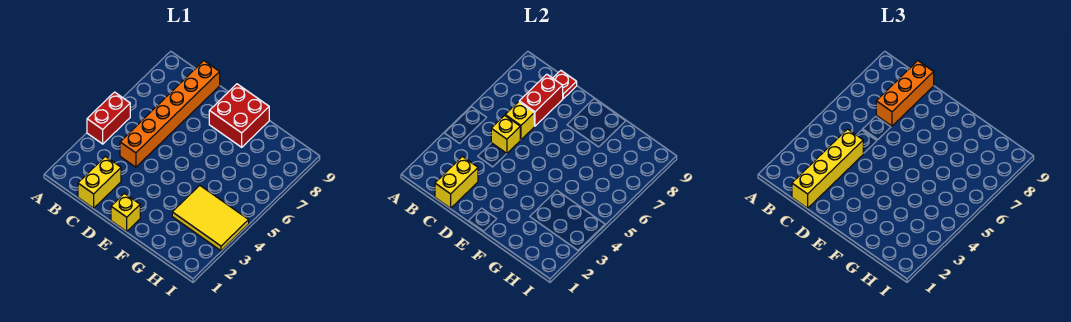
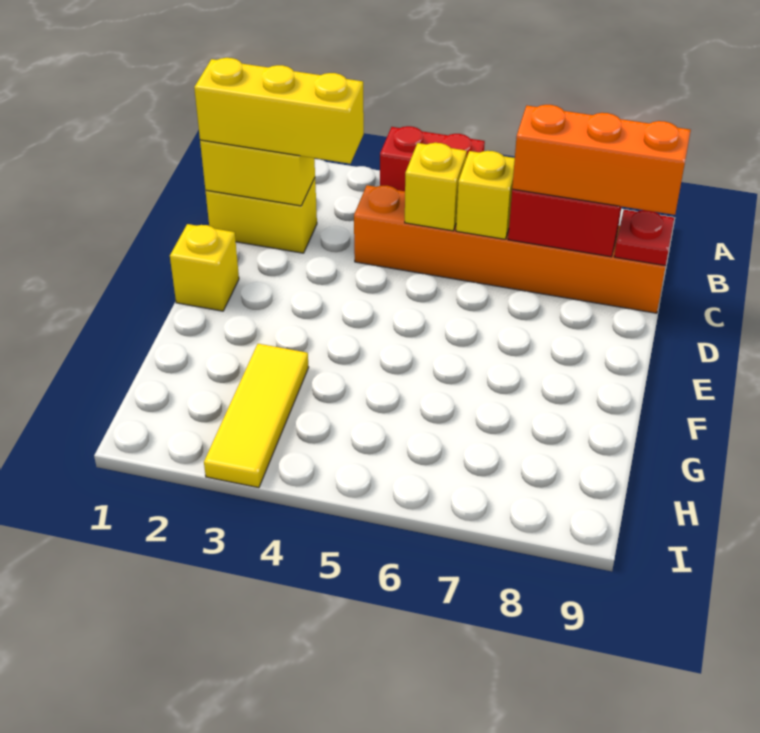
yellow 1x4 brick [792,129,863,208] -> yellow 1x3 brick [194,58,364,164]
red 2x2 brick [209,84,269,147] -> none
yellow 2x3 tile [172,185,249,251] -> yellow 1x3 tile [204,344,309,488]

